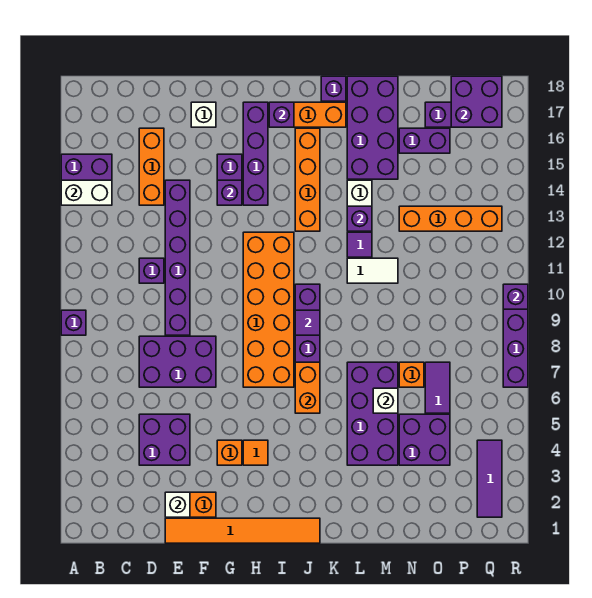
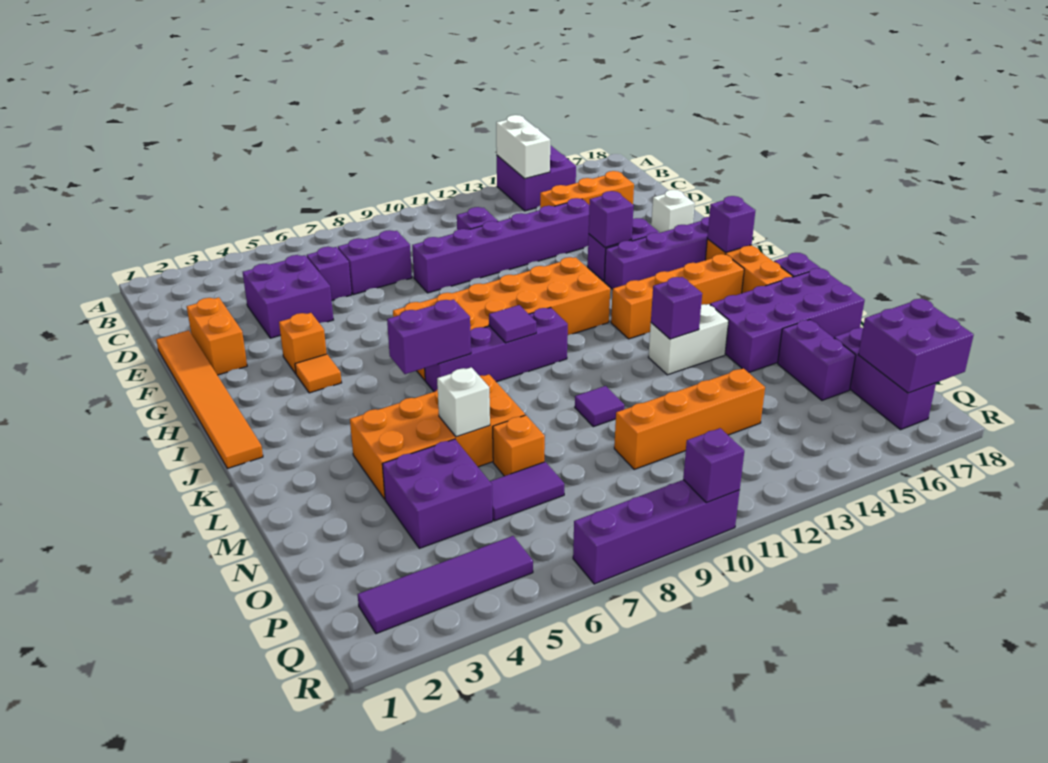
purple 1x1 brick [61,310,86,335] -> purple 1x1 brick moved to [307,247,352,301]
purple 2x3 brick [139,336,216,387] -> purple 1x2 brick [338,230,412,295]
white 1x1 brick [165,492,190,517] -> none
orange 1x2 brick [295,362,320,413] -> purple 1x2 brick [387,300,471,374]
purple 2x4 brick [347,362,398,465] -> orange 2x4 brick [350,374,525,499]
white 1x2 tile [347,258,398,283] -> none
purple 1x1 tile [347,232,372,257] -> purple 1x1 tile moved to [575,386,624,427]
orange 1x4 brick [399,206,502,231] -> orange 1x4 brick turned to [614,368,765,469]
purple 1x3 tile [477,440,502,517] -> purple 1x4 tile [358,536,533,634]

